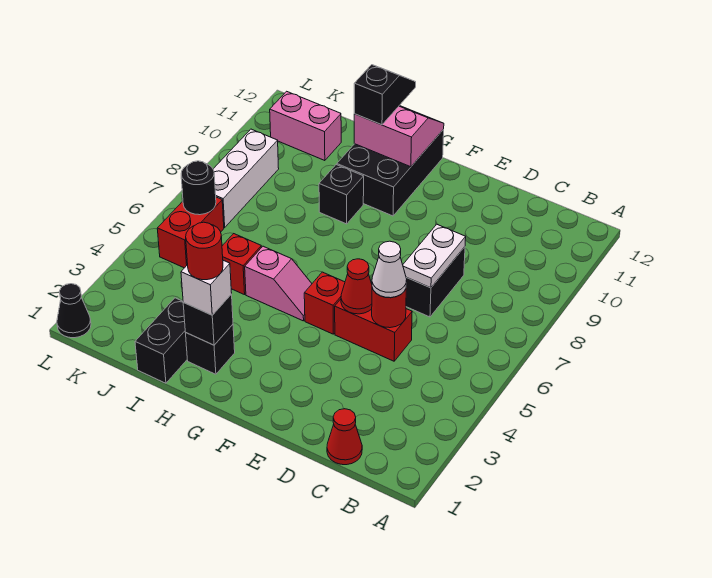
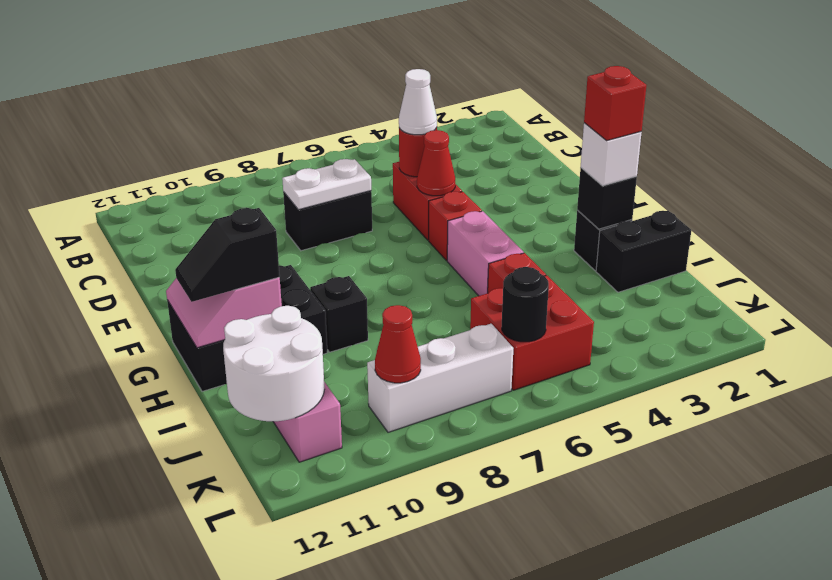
red 1x1 cone [327,409,362,465] -> red 1x1 cone moved to [375,305,421,383]
pink 1x2 slope [245,246,312,321] -> pink 1x2 brick [447,211,524,296]
red 1x1 round brick [186,222,223,280] -> red 1x1 brick [584,66,646,140]
none -> white 2x2 round brick [223,306,324,421]
red 1x2 brick [157,197,224,268] -> red 2x2 brick [470,275,594,390]
black 1x1 cone [57,284,91,338] -> none

